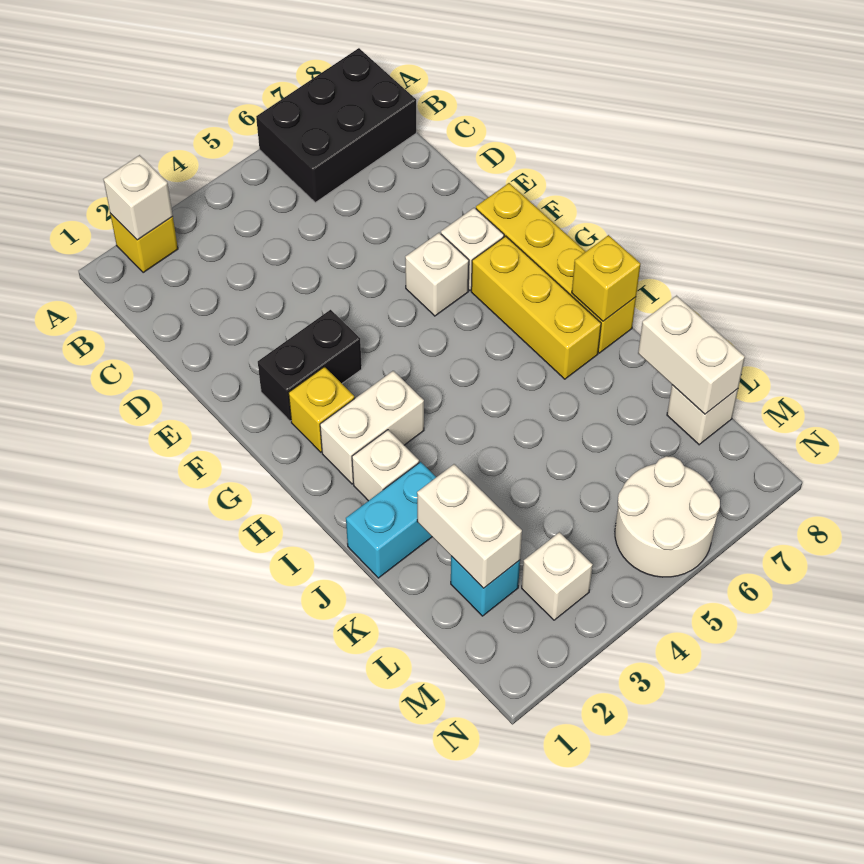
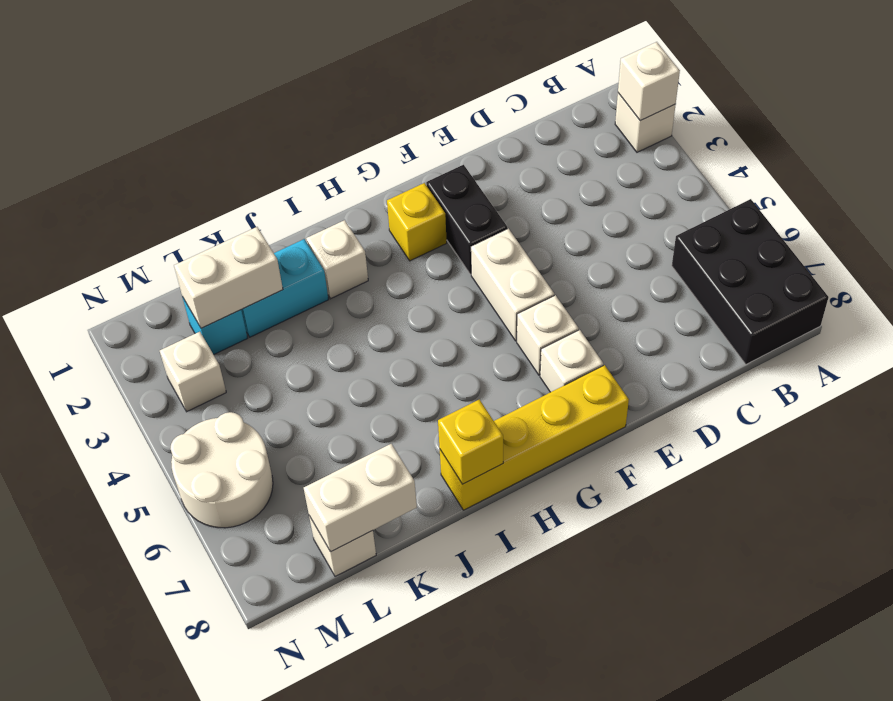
yellow 1x1 brick [110,213,178,273] -> white 1x1 brick [615,93,676,152]
yellow 1x3 brick [471,236,601,379] -> none
white 1x2 brick [320,371,424,484] -> white 1x2 brick moved to [471,229,554,341]
cyan 1x2 brick [346,462,436,578] -> cyan 1x2 brick turned to [241,239,329,337]

